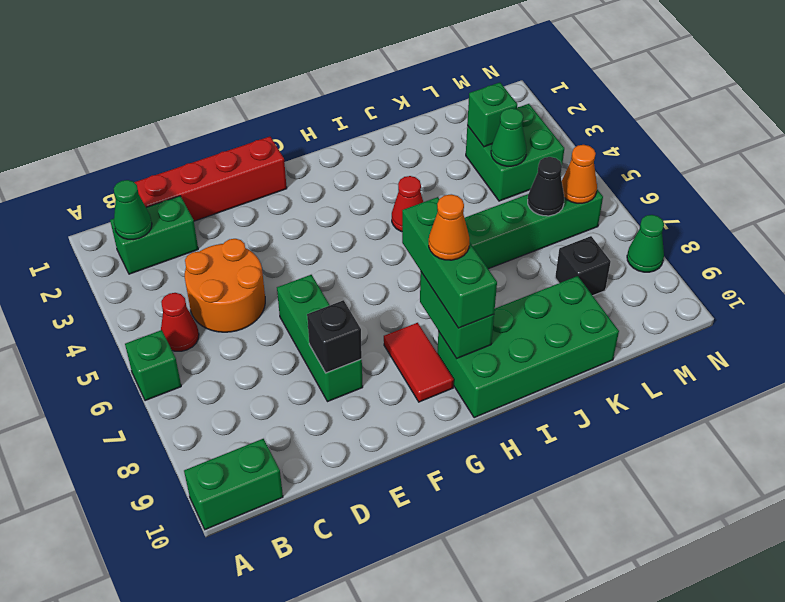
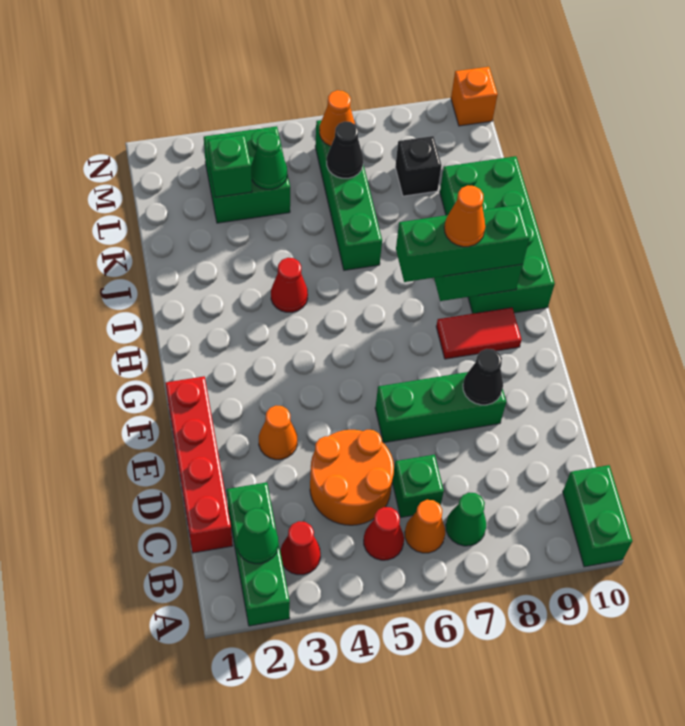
green 1x1 brick [125,330,181,401] -> green 1x1 brick moved to [392,455,444,517]
green 1x2 brick [110,196,198,274] -> green 1x3 brick [227,482,290,626]
none -> red 1x1 cone [280,521,321,575]
none -> orange 1x1 cone [405,500,445,553]
none -> orange 1x1 cone [259,406,298,460]
black 1x1 brick [307,300,362,373] -> black 1x1 cone [463,349,503,405]
green 1x1 cone [627,215,664,272] -> green 1x1 cone moved to [446,493,486,546]
none -> orange 1x1 brick [451,67,498,126]

